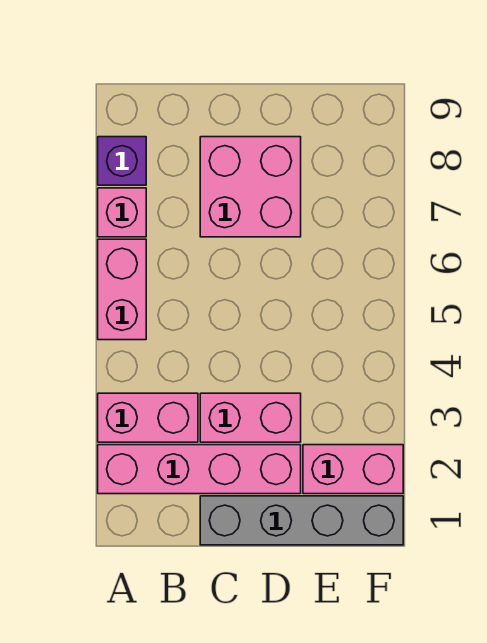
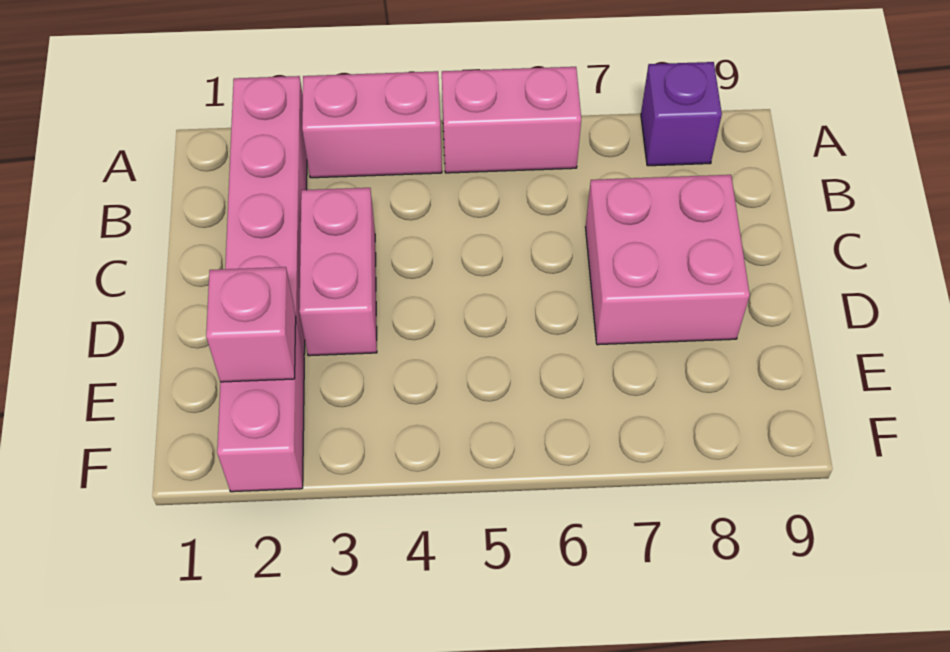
pink 1x2 brick [98,393,198,442] -> pink 1x2 brick turned to [302,71,442,178]
pink 1x1 brick [98,188,146,237] -> pink 1x1 brick moved to [206,267,296,382]
grey 1x4 brick [200,496,403,545] -> none

